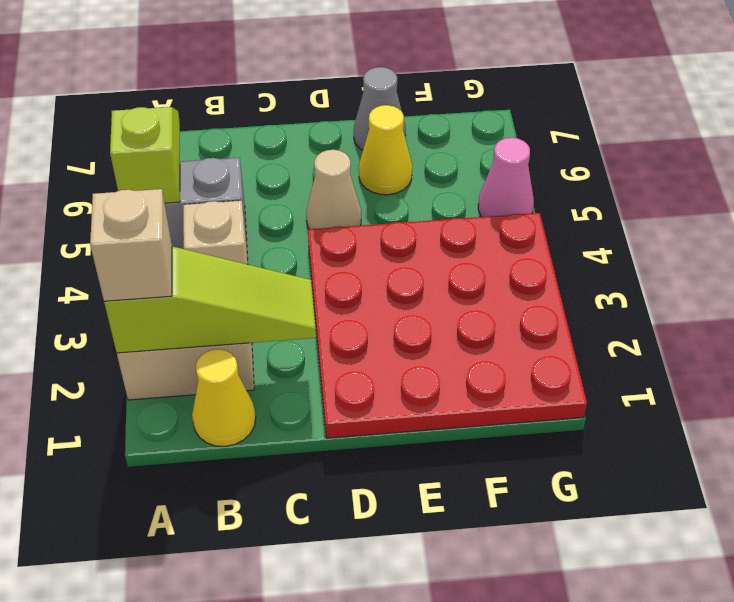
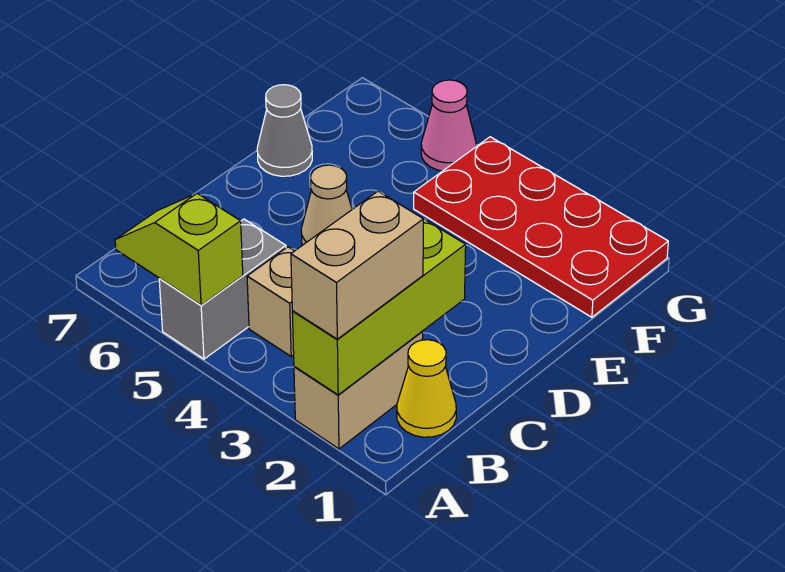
lime 1x3 slope [104,247,316,353] -> lime 1x3 brick [292,219,466,395]
tan 1x1 brick [90,189,172,301] -> tan 1x2 brick [291,191,423,339]
red 4x4 plate [308,213,587,438] -> red 2x4 plate [414,137,668,317]
yellow 1x1 cone [359,105,412,195] -> none

